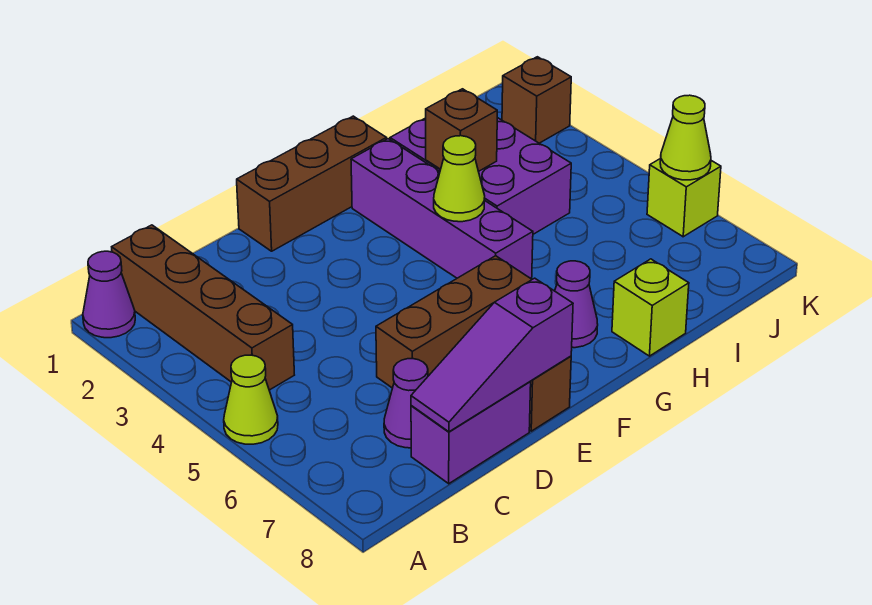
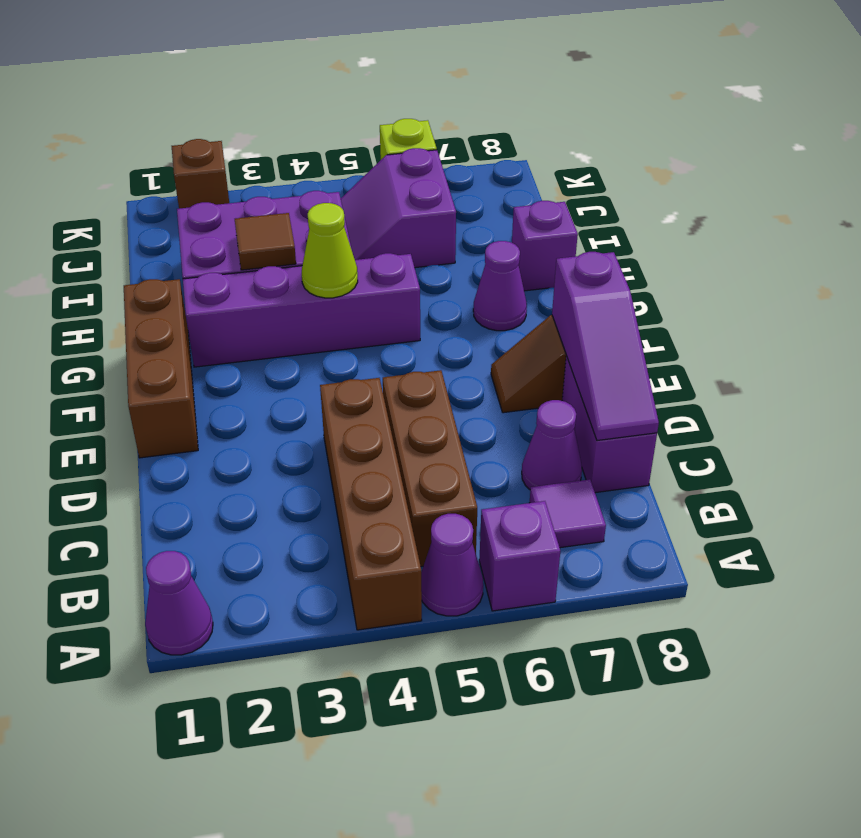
lime 1x1 cone [224,355,278,444] -> purple 1x1 cone [421,514,483,616]
none -> purple 1x1 brick [479,501,560,611]
brown 1x4 brick [112,225,294,390] -> brown 1x4 brick turned to [320,378,422,630]
none -> purple 1x1 tile [530,479,606,548]
brown 1x3 brick [376,256,532,388] -> brown 1x3 brick moved to [383,370,477,567]
brown 1x1 brick [426,89,497,171] -> brown 1x1 tile [235,213,296,270]
lime 1x1 brick [612,259,689,356] -> purple 1x1 brick [512,201,578,291]
none -> purple 2x2 slope [341,148,456,268]
lime 1x1 cone [660,95,711,180] -> none

